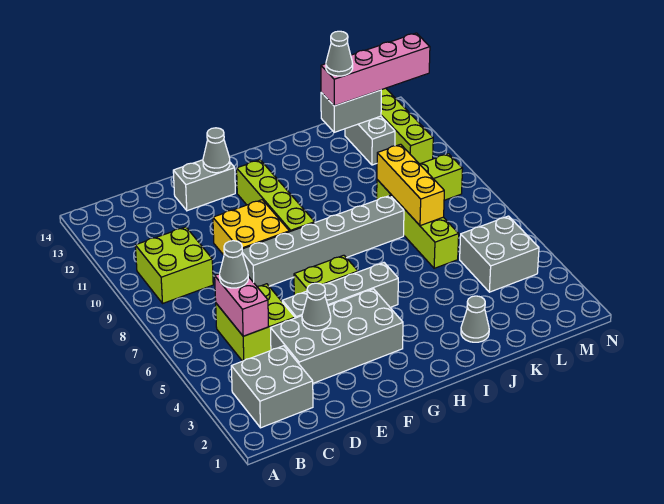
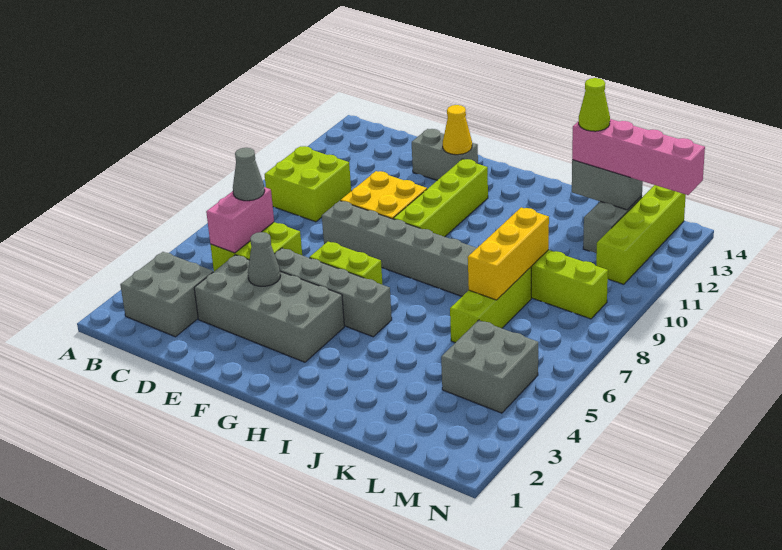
grey 1x1 cone [203,128,230,173] -> yellow 1x1 cone [443,105,472,155]
grey 1x1 cone [461,296,489,342] -> none
grey 1x1 cone [326,31,353,76] -> lime 1x1 cone [579,78,610,131]

